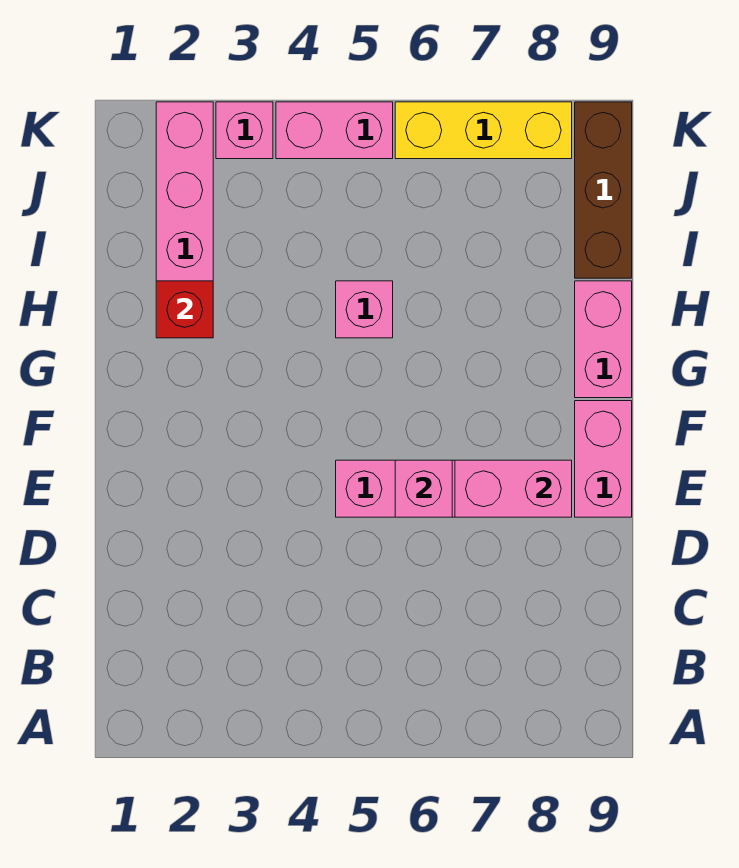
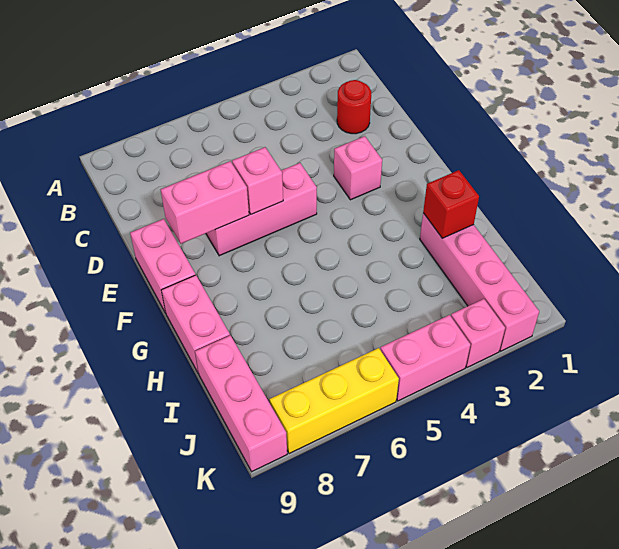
none -> red 1x1 round brick [337,80,371,134]
pink 1x1 brick [336,281,393,338] -> pink 1x1 brick moved to [334,136,382,200]
brown 1x3 brick [575,102,632,278] -> pink 1x3 brick [195,335,287,472]

